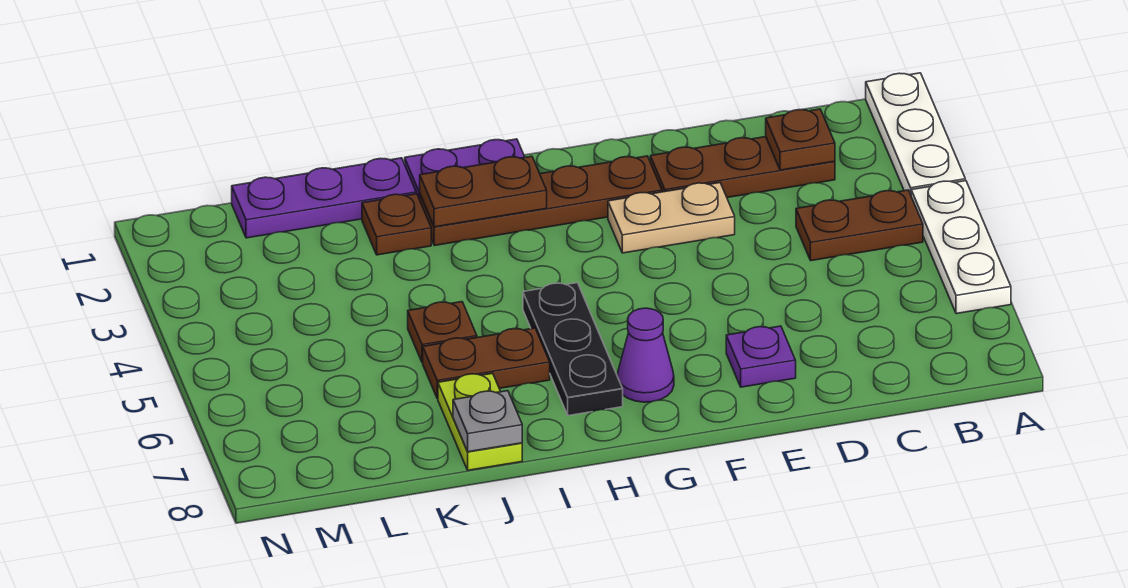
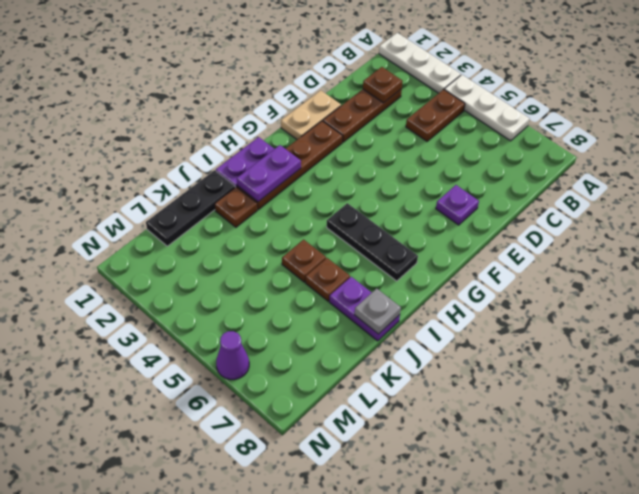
tan 1x2 plate [608,183,735,253] -> tan 1x2 plate moved to [281,90,341,139]
purple 1x1 cone [617,308,674,402] -> purple 1x1 cone moved to [216,331,249,380]
brown 1x2 plate [420,156,547,227] -> purple 1x2 plate [237,145,301,202]
brown 1x2 plate [423,328,550,399] -> brown 1x1 plate [305,258,350,301]
purple 1x3 plate [232,158,416,238] -> black 1x3 plate [146,170,235,246]
lime 1x2 plate [438,373,522,470] -> purple 1x2 plate [329,277,400,341]

